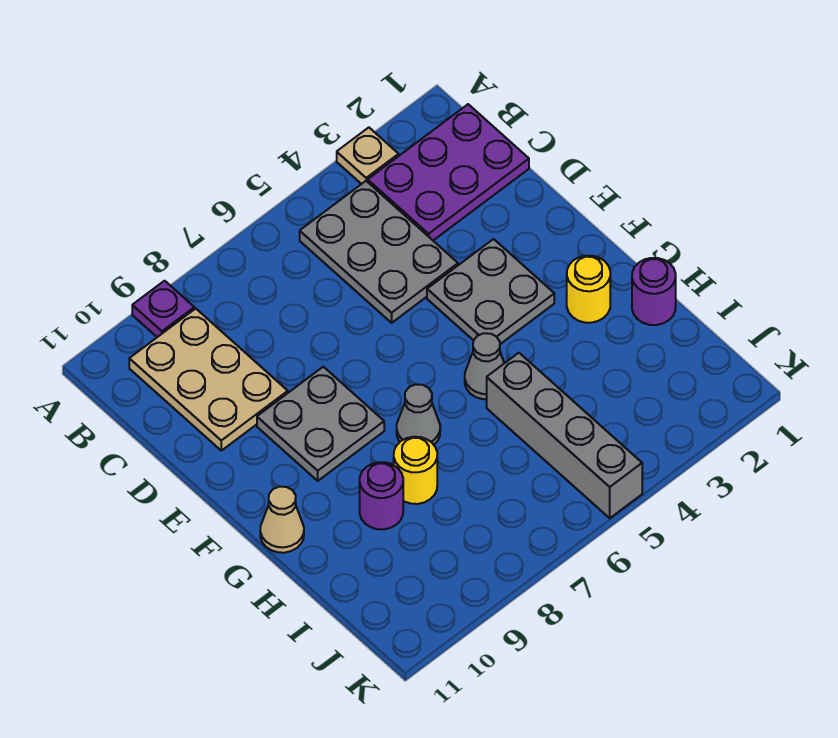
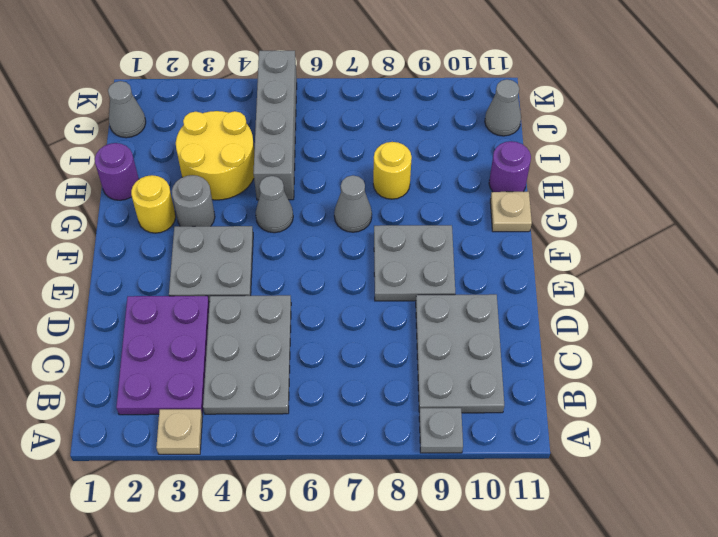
purple 1x1 plate [132,281,194,337] -> grey 1x1 plate [419,408,463,453]
purple 2x3 plate [368,104,529,240] -> purple 2x3 plate turned to [116,296,209,415]
tan 2x3 plate [129,309,288,451] -> grey 2x3 plate [416,294,504,413]
none -> grey 1x1 round brick [172,175,215,226]
tan 1x1 cone [260,487,304,553] -> tan 1x1 plate [490,192,532,232]
none -> yellow 2x2 round brick [176,111,254,200]
purple 1x1 round brick [360,462,403,529] -> purple 1x1 round brick moved to [489,141,531,192]
none -> grey 1x1 cone [108,81,146,138]
none -> grey 1x1 cone [485,79,521,136]

